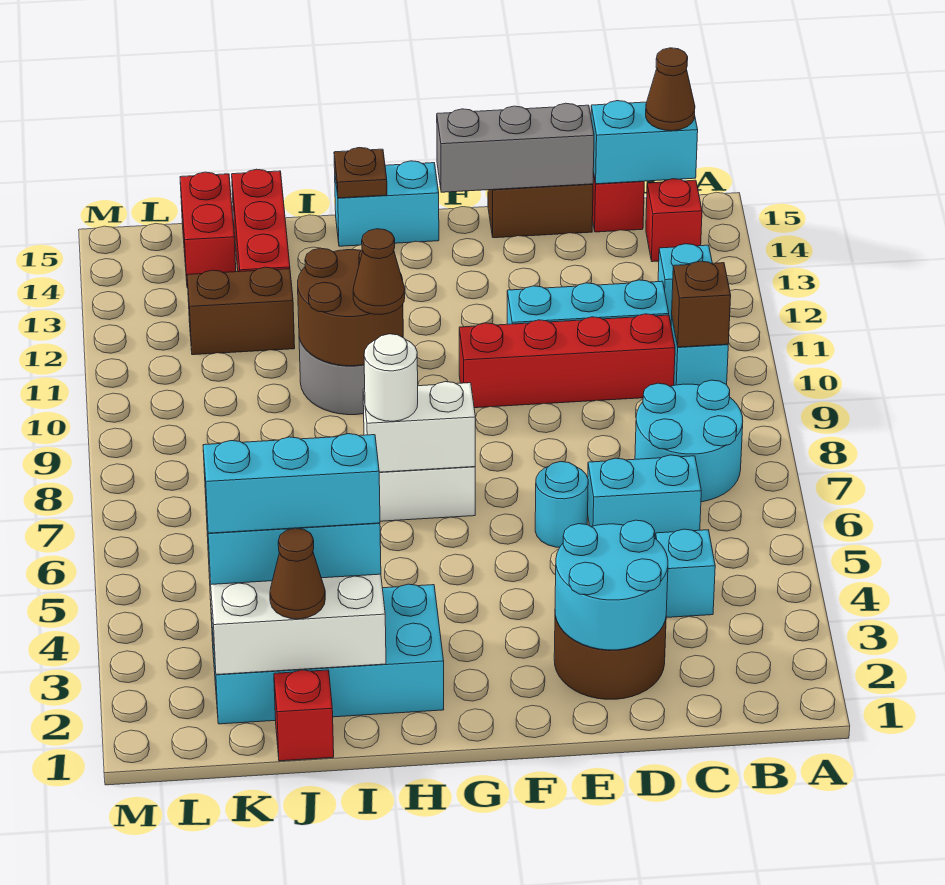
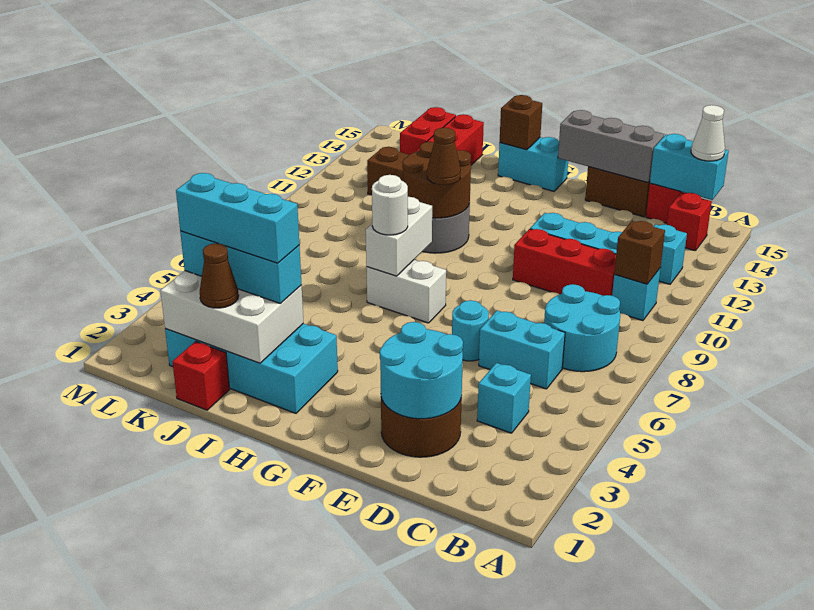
brown 1x1 cone [646,48,695,131] -> white 1x1 cone [691,105,725,161]
red 1x4 brick [459,314,675,408] -> red 1x3 brick [513,229,616,296]
white 1x2 brick [363,382,475,472] -> white 1x2 brick turned to [366,197,432,276]
brown 1x1 plate [334,148,387,198] -> brown 1x1 brick [500,95,542,150]

